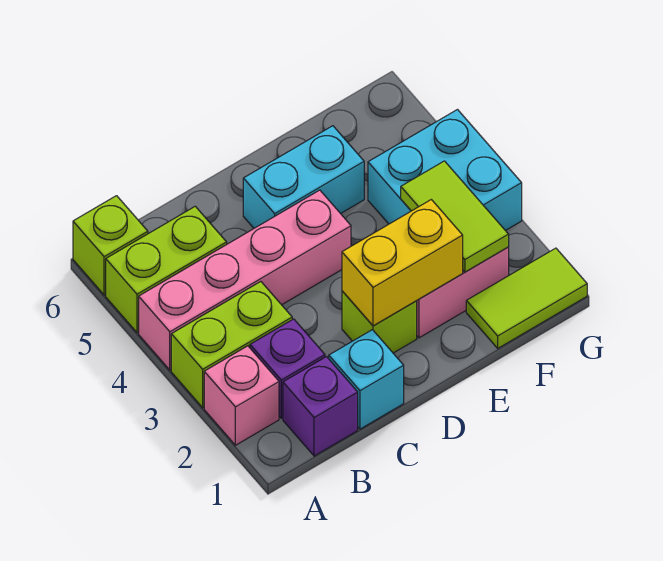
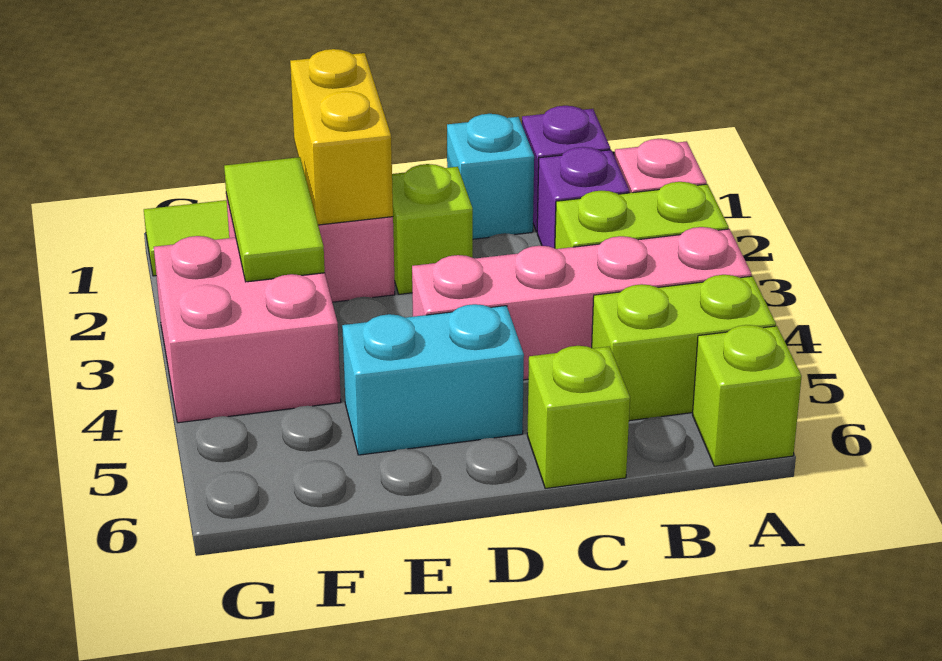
none -> lime 1x1 brick [527,346,630,489]
yellow 1x2 brick [342,200,463,326] -> yellow 1x2 brick turned to [290,49,393,225]
cyan 2x2 brick [368,110,522,231] -> pink 2x2 brick [154,236,341,423]

